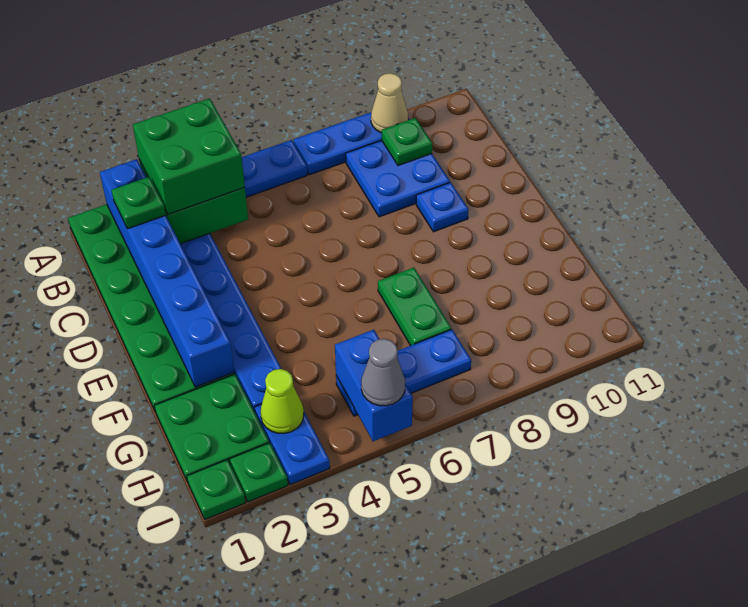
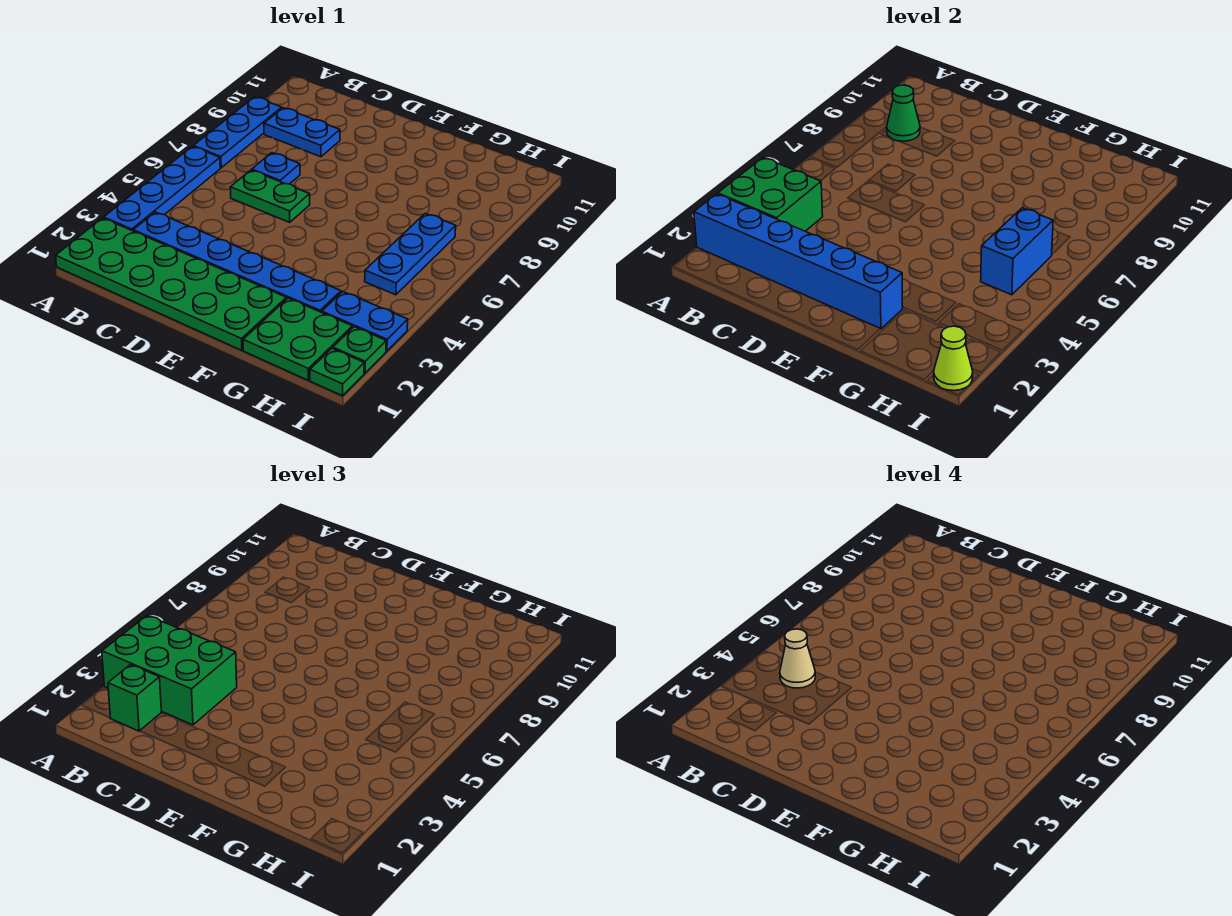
green 2x2 brick [133,98,245,214] -> green 2x3 brick [102,616,237,725]
tan 1x1 cone [371,73,408,133] -> tan 1x1 cone moved to [780,629,815,688]
green 1x1 plate [112,177,166,229] -> green 1x1 brick [108,665,161,731]
blue 2x2 plate [346,141,450,217] -> blue 1x2 plate [264,108,340,157]
green 1x1 plate [382,118,432,166] -> green 1x1 cone [887,85,920,141]
blue 1x1 plate [416,182,469,232] -> blue 1x1 plate moved to [252,153,300,184]
green 1x2 plate [378,268,451,346] -> green 1x2 plate moved to [230,170,310,222]
lime 1x1 cone [260,369,304,433] -> lime 1x1 cone moved to [934,326,973,391]
blue 1x2 brick [335,330,413,441] -> blue 1x2 brick turned to [981,208,1053,295]
grey 1x1 cone [361,339,405,406] -> none

